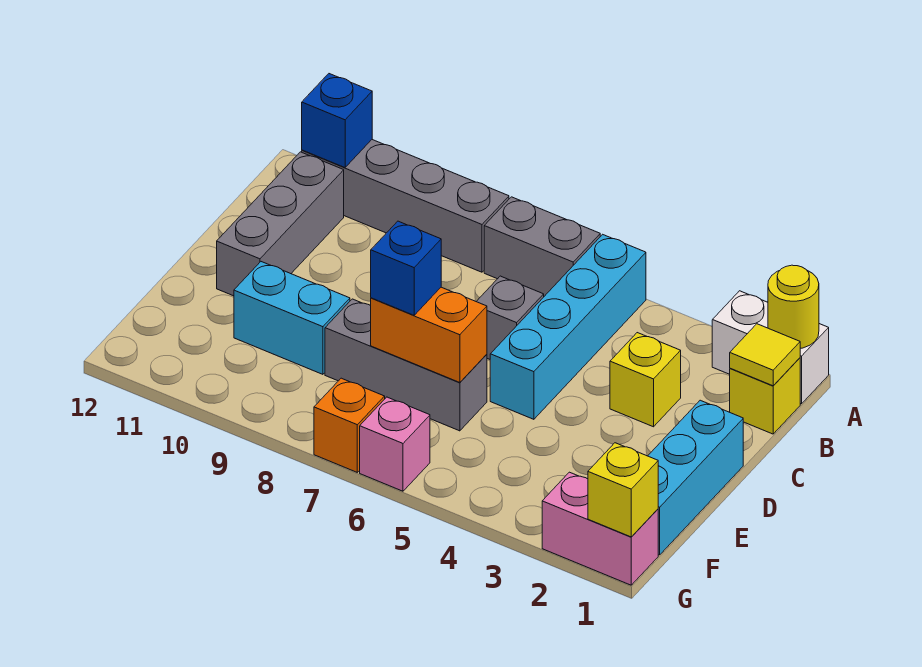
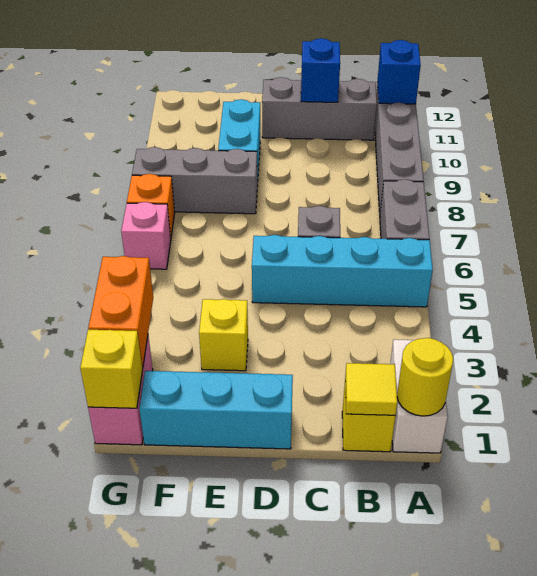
yellow 1x1 brick [610,333,681,427] -> yellow 1x1 brick moved to [199,299,248,371]
grey 1x3 brick [325,299,487,431] -> grey 1x3 brick turned to [132,147,257,214]
orange 1x2 brick [371,287,487,383] -> orange 1x2 brick moved to [88,256,153,368]
blue 1x1 brick [371,221,441,315] -> blue 1x1 brick moved to [301,38,340,102]

